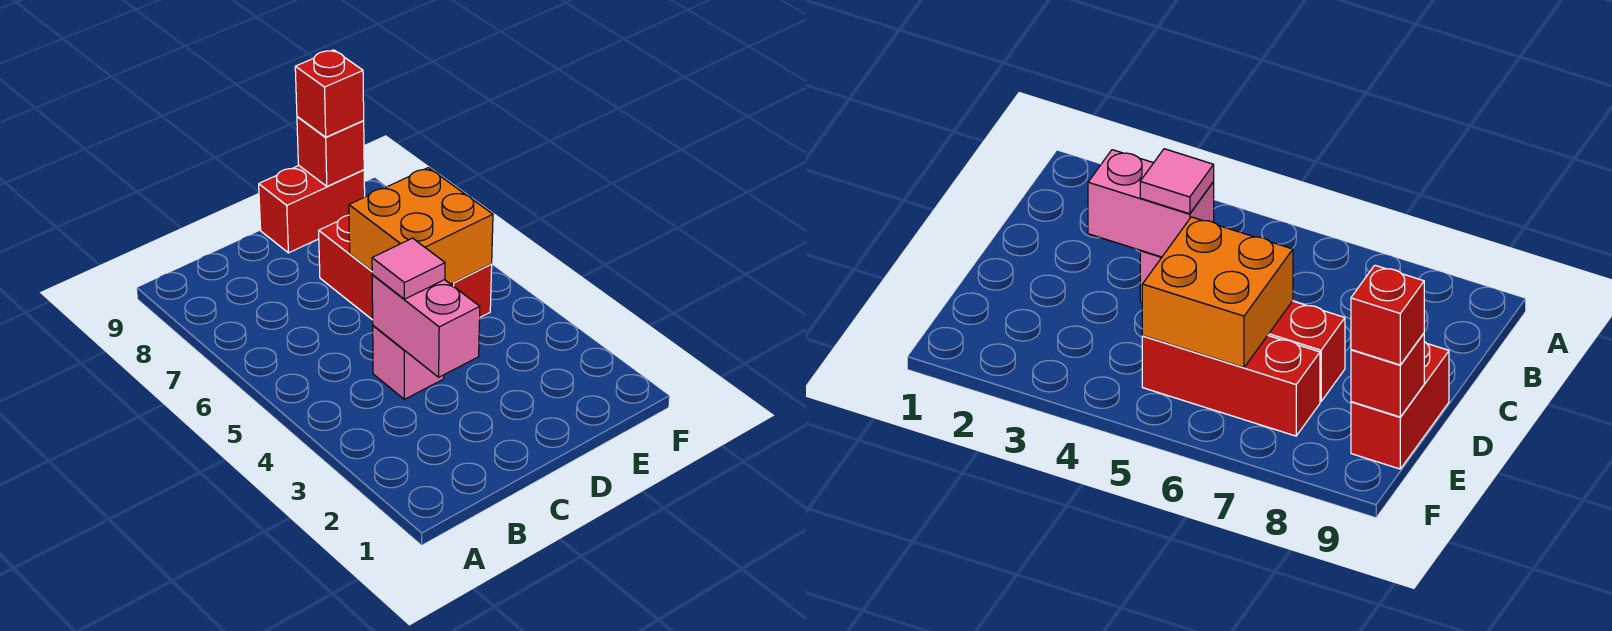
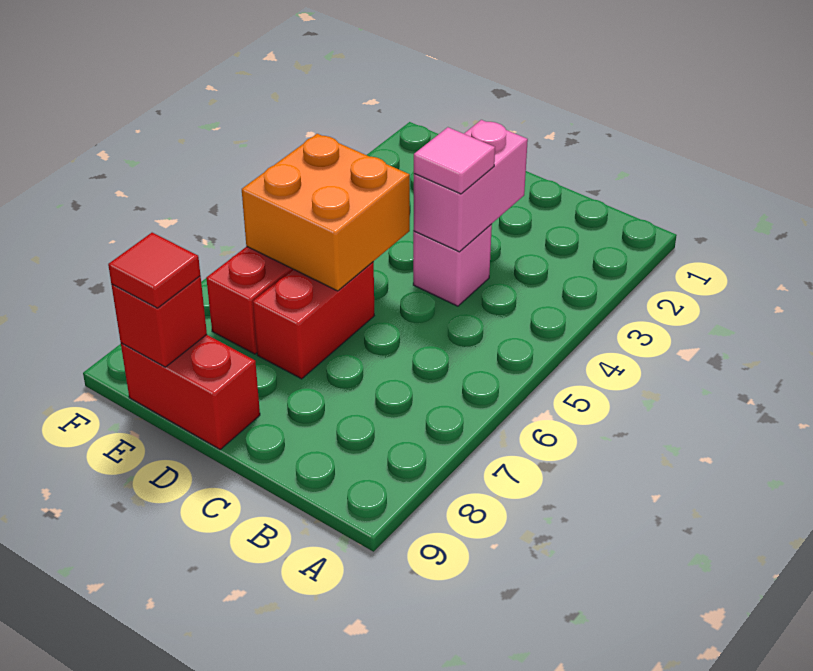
red 1x1 brick [295,50,364,137] -> red 1x1 tile [108,233,200,308]

